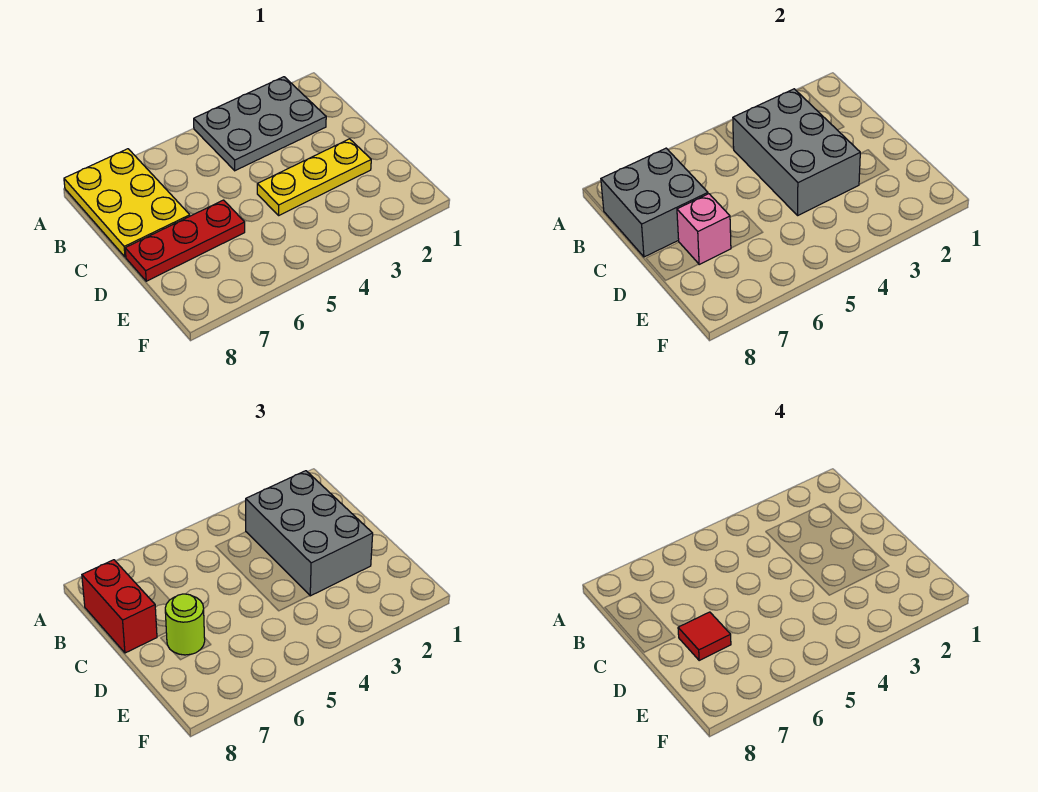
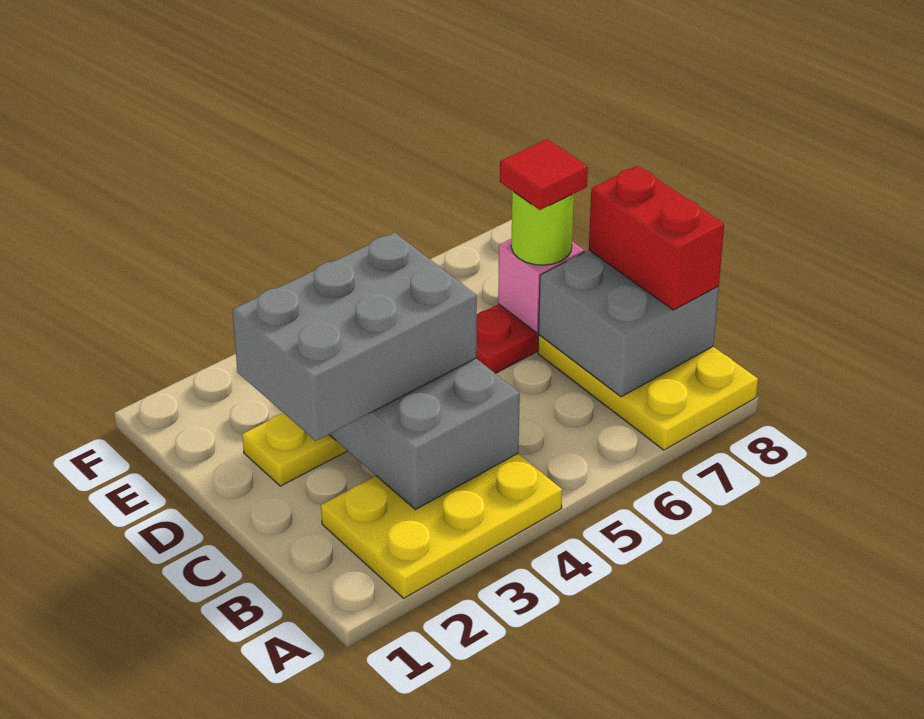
grey 2x3 plate [194,77,326,171] -> yellow 2x3 plate [321,454,562,598]
grey 2x3 brick [246,471,373,596] -> grey 2x3 brick turned to [233,233,477,441]

